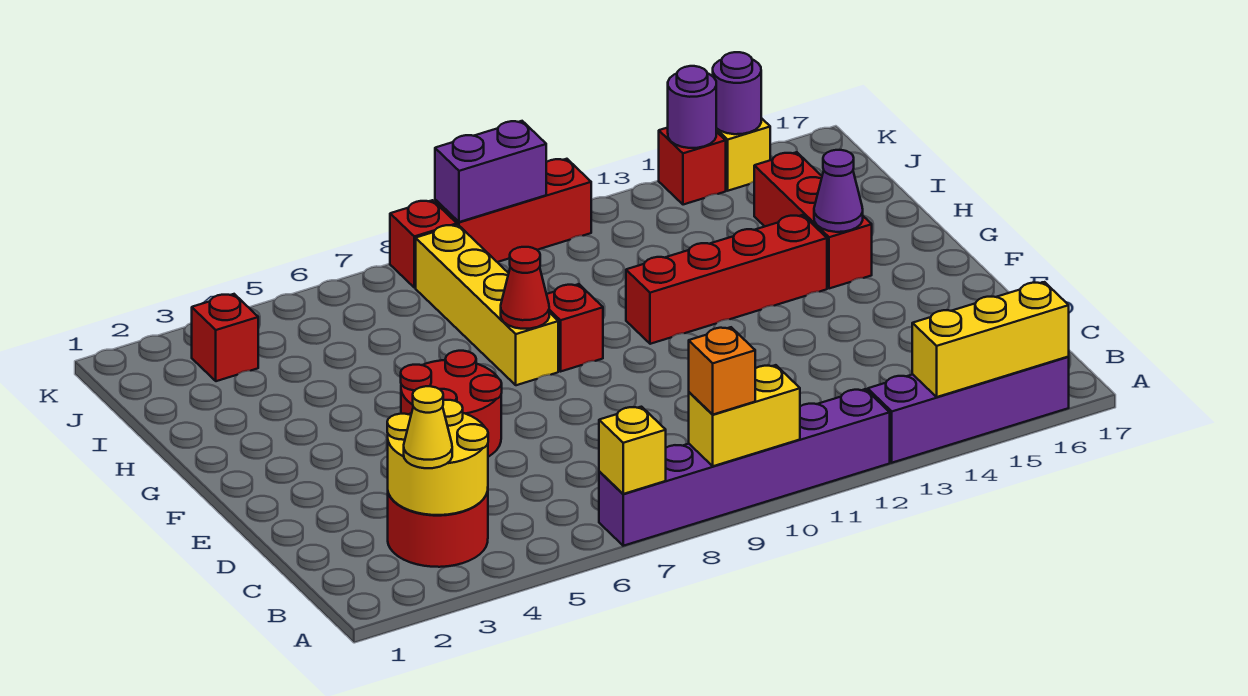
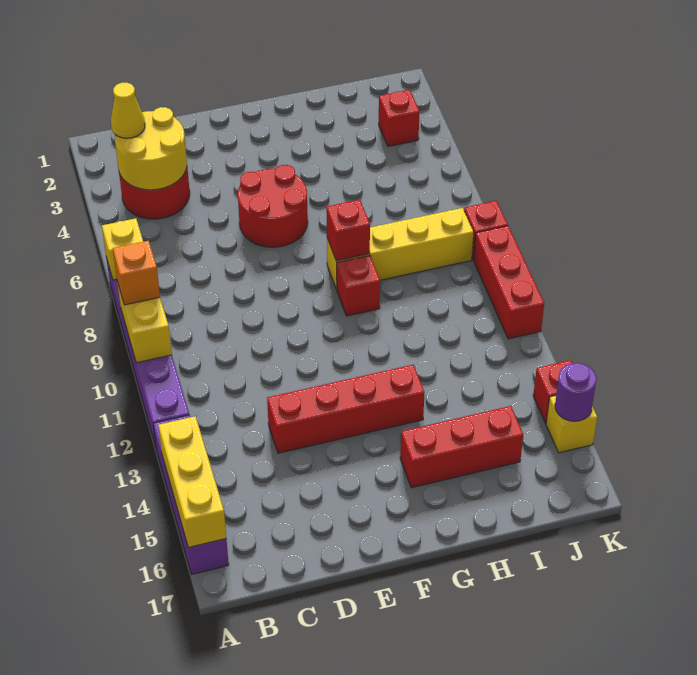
red 1x1 cone [501,247,549,329] -> red 1x1 brick [326,200,370,261]
red 1x4 brick [626,215,827,344] -> red 1x4 brick turned to [267,365,425,453]
purple 1x1 cone [814,150,863,232] -> none
purple 1x2 brick [435,121,546,222] -> none
purple 1x1 round brick [668,66,716,148] -> none

